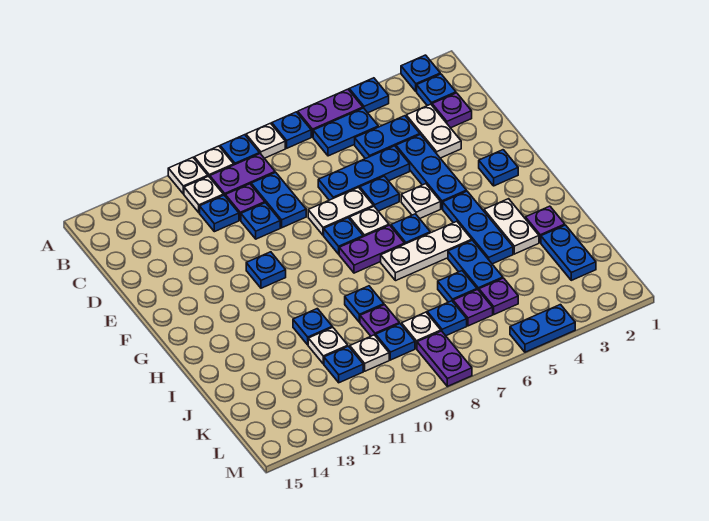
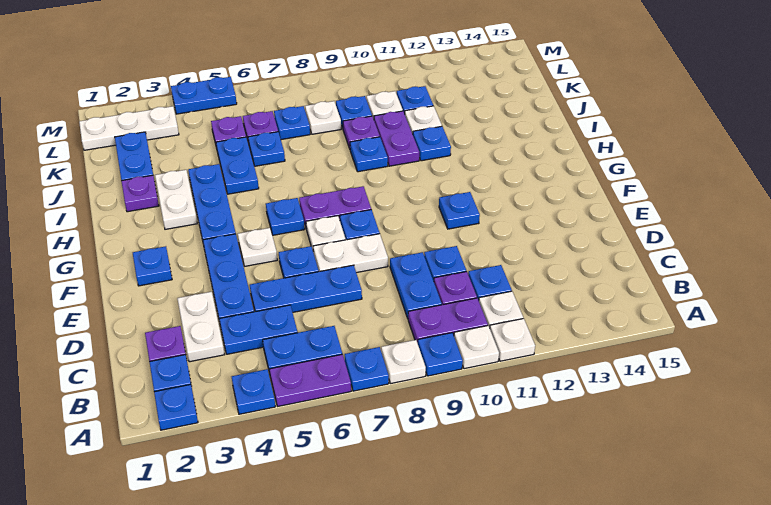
white 1x3 plate [381,221,472,281] -> white 1x3 plate moved to [79,106,179,150]
purple 1x2 plate [417,331,472,386] -> purple 1x2 plate moved to [374,111,419,166]

